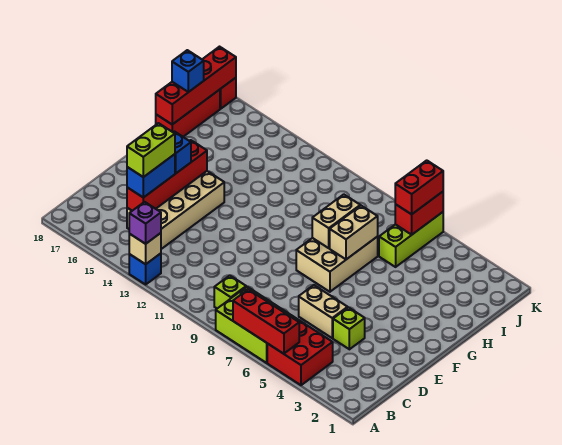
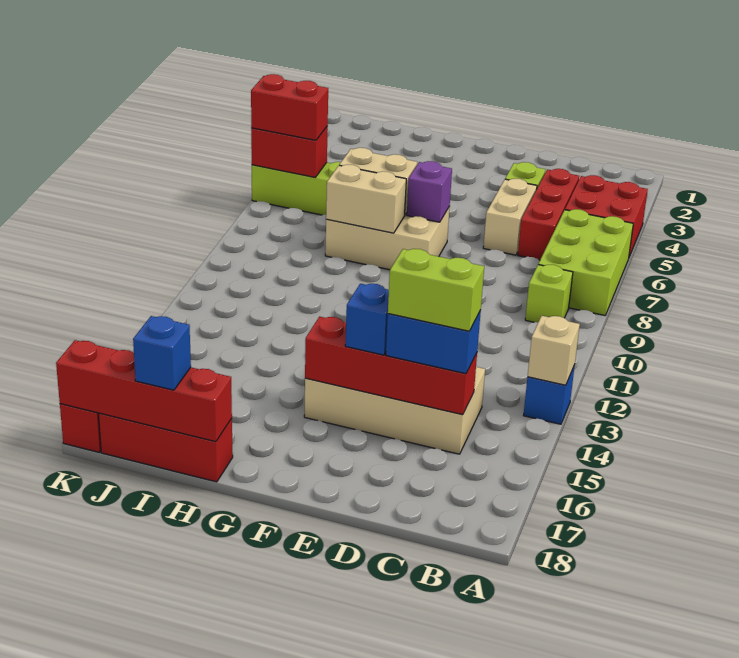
red 1x3 brick [233,289,299,354] -> red 1x3 brick moved to [518,169,579,260]
purple 1x1 brick [129,202,161,244] -> purple 1x1 brick moved to [407,161,452,222]

